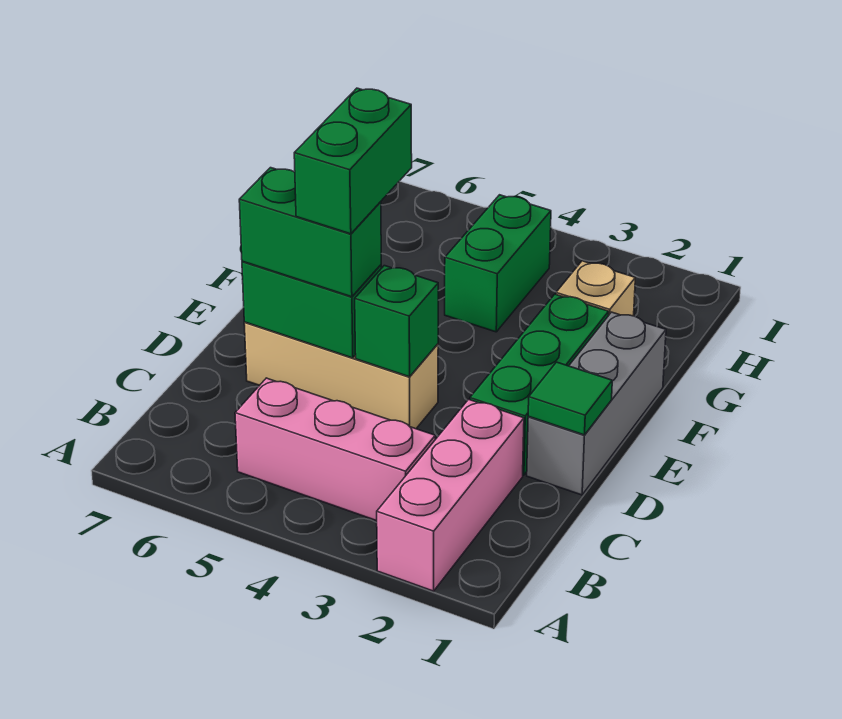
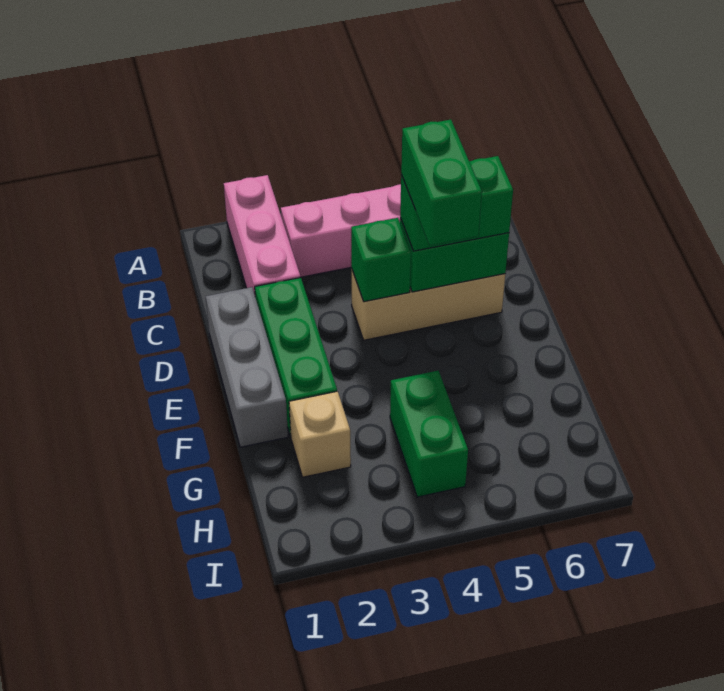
green 1x1 tile [528,362,612,435] -> none

